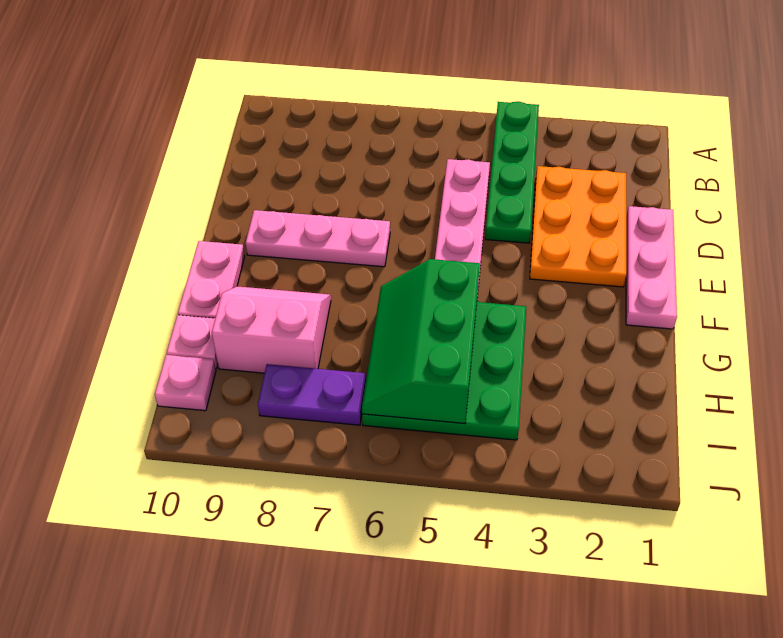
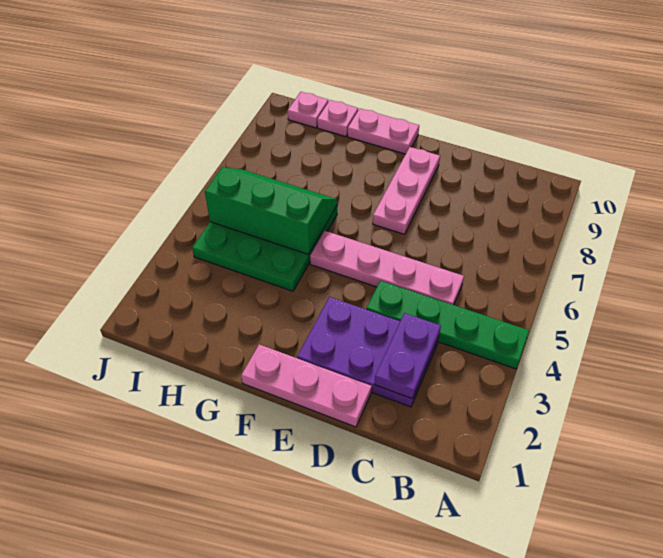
orange 2x3 plate [530,166,626,287] -> purple 2x3 plate [297,297,439,407]
pink 2x2 slope [212,286,331,373] -> none
purple 1x2 plate [258,364,366,425] -> purple 1x2 plate moved to [374,313,441,399]

